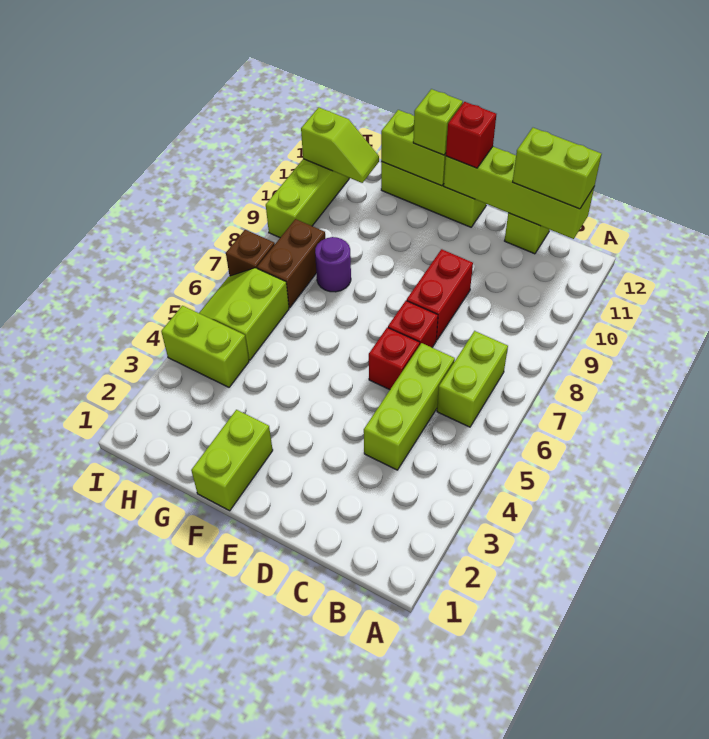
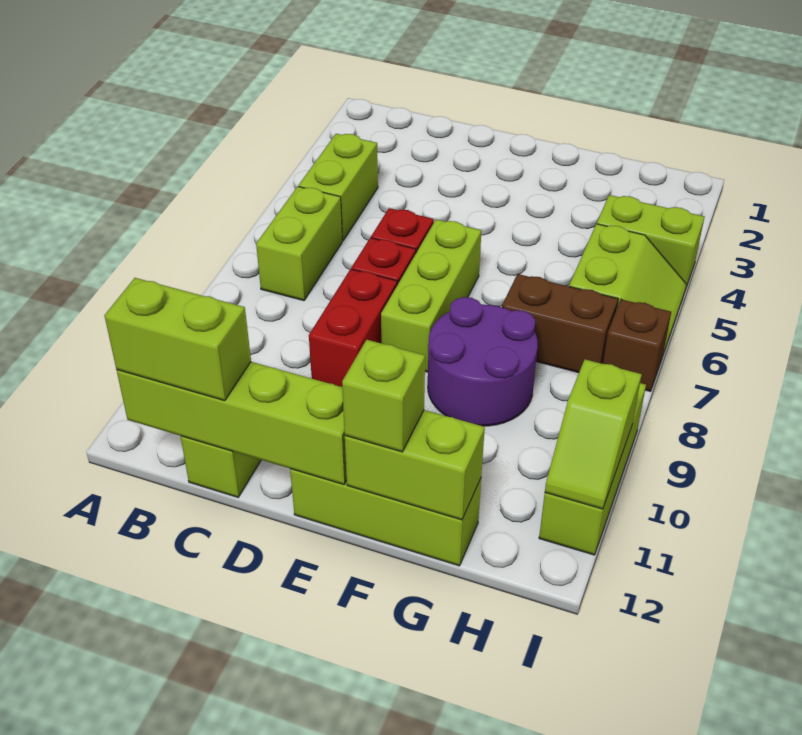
lime 1x3 brick [364,343,455,470] -> lime 1x3 brick moved to [381,219,481,372]
red 1x1 brick [446,102,496,168] -> none
lime 1x2 brick [191,410,273,511] -> lime 1x2 brick moved to [299,134,378,241]
purple 1x1 round brick [315,237,351,292] -> purple 2x2 round brick [428,297,538,426]
brown 1x2 brick [257,219,325,308] -> brown 1x2 brick turned to [502,274,618,373]
lime 1x2 slope [301,107,379,183] -> lime 1x2 slope turned to [545,359,642,509]

